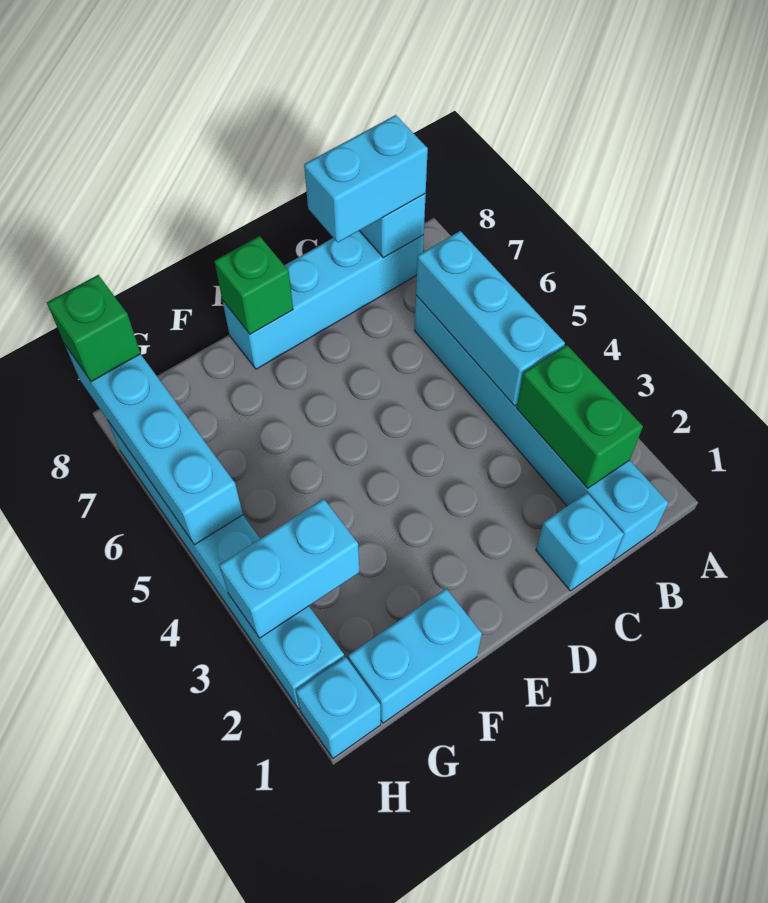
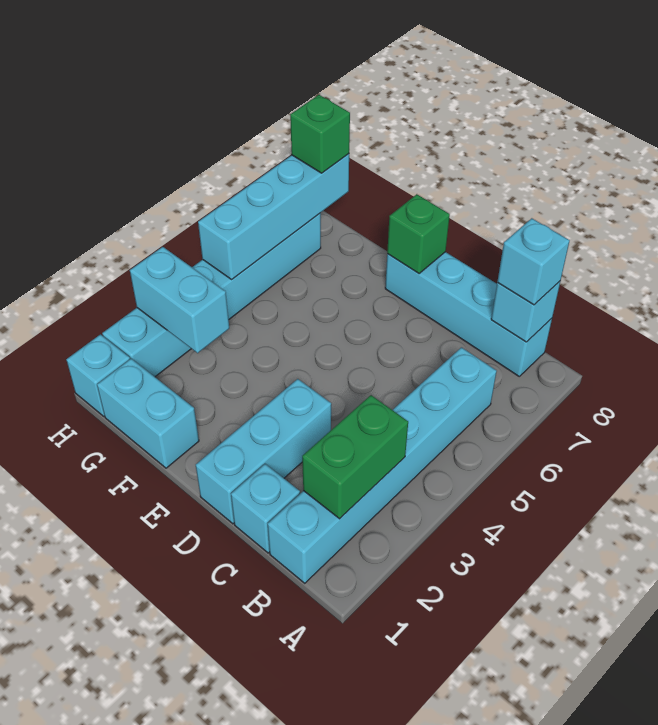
cyan 1x3 brick [416,231,565,406] -> cyan 1x3 brick moved to [196,379,331,524]
cyan 1x2 brick [304,115,428,242] -> cyan 1x1 brick [497,218,570,305]

